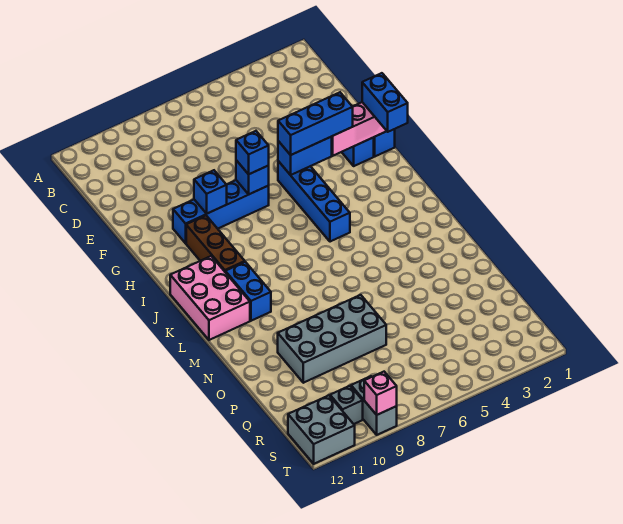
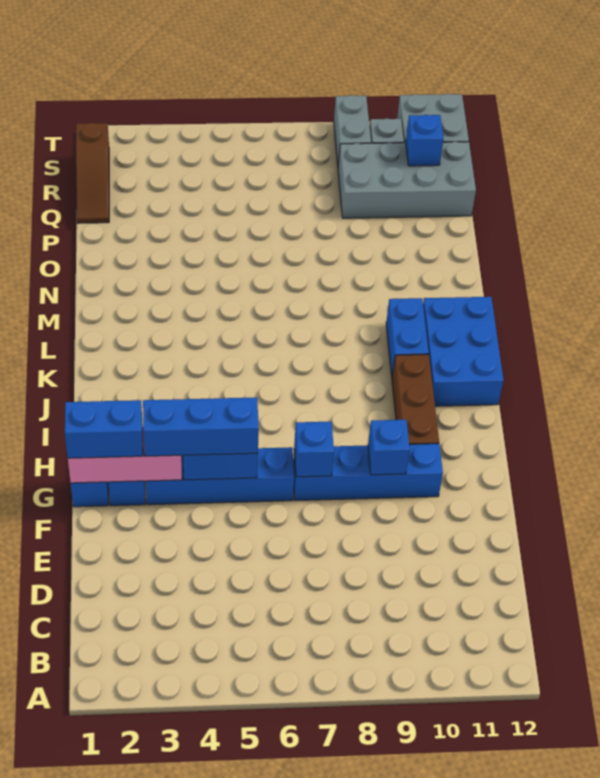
blue 1x2 brick [362,73,408,132] -> blue 1x2 brick turned to [65,400,143,458]
blue 1x4 brick [278,161,350,242] -> blue 1x4 brick turned to [146,447,294,505]
blue 1x1 brick [236,131,269,174] -> blue 1x1 brick moved to [405,115,444,166]
pink 2x3 brick [170,256,250,340] -> blue 2x3 brick [423,297,503,406]
grey 2x4 brick [278,295,386,383] -> grey 2x4 brick moved to [338,142,476,218]
none -> brown 1x3 slope [76,123,109,223]
pink 1x1 brick [364,372,397,415] -> none

